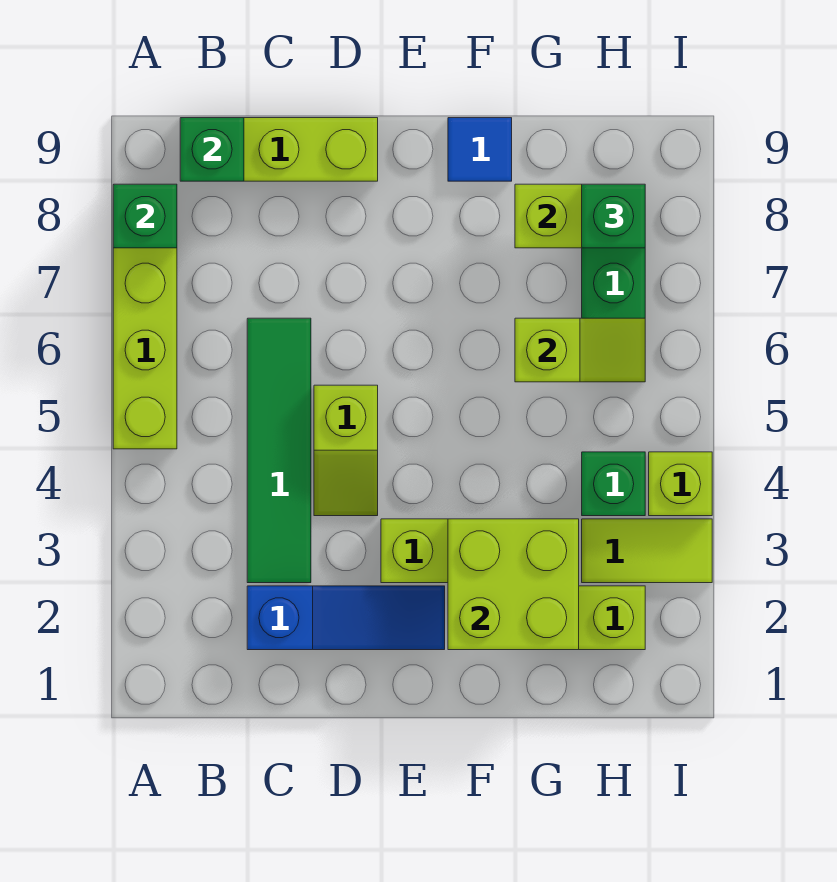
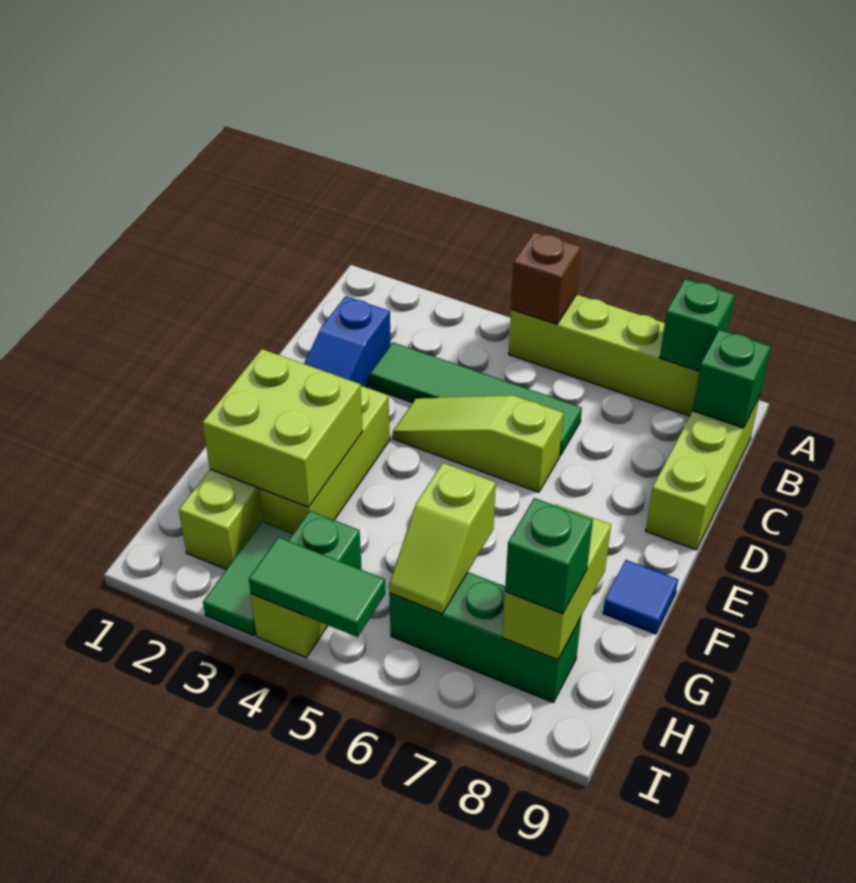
none -> brown 1x1 brick [511,232,581,324]
lime 1x2 slope [314,385,378,516] -> lime 1x3 slope [393,395,564,492]
lime 1x2 tile [582,519,712,583] -> green 1x2 tile [203,521,293,636]
none -> green 1x2 tile [249,537,385,637]

